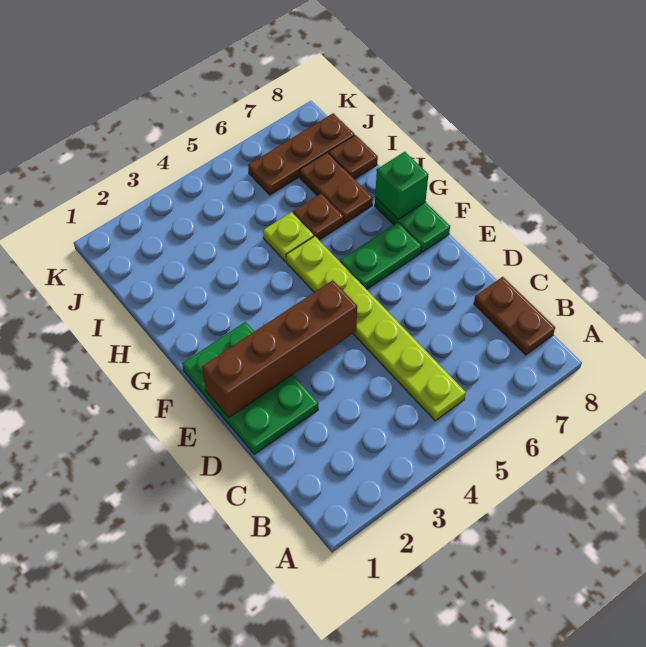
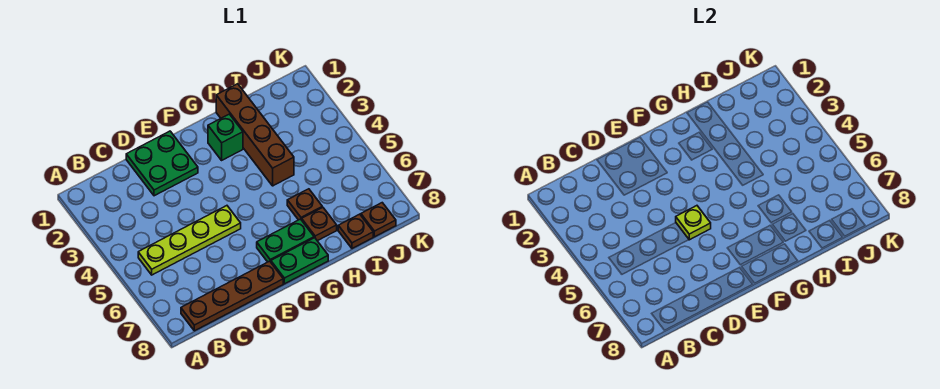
lime 1x6 plate [286,236,466,421] -> lime 1x4 plate [138,206,241,275]
brown 1x2 plate [474,277,555,355] -> brown 1x4 plate [181,261,283,331]
green 2x3 plate [182,322,318,454] -> green 2x2 plate [126,131,198,196]
brown 1x4 brick [202,280,357,418] -> brown 1x4 brick moved to [216,84,294,186]
green 1x2 plate [340,222,421,289] -> green 1x2 plate turned to [257,219,314,262]
green 1x1 brick [375,152,429,219] -> green 1x1 brick moved to [208,114,243,160]
lime 1x1 plate [263,212,314,262] -> lime 1x1 plate moved to [676,206,711,240]
brown 1x2 plate [300,153,373,223] -> brown 1x1 plate [302,207,337,241]
brown 1x3 plate [248,113,355,195] -> brown 1x1 plate [361,203,396,237]

